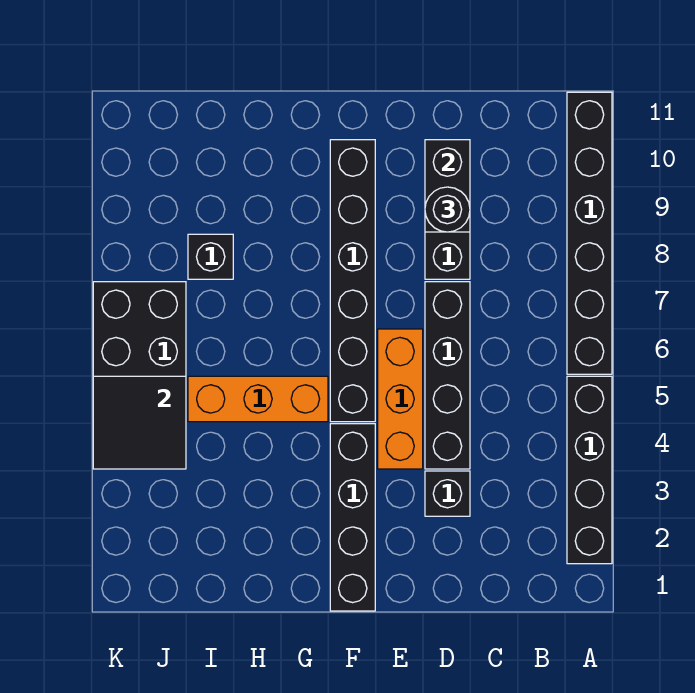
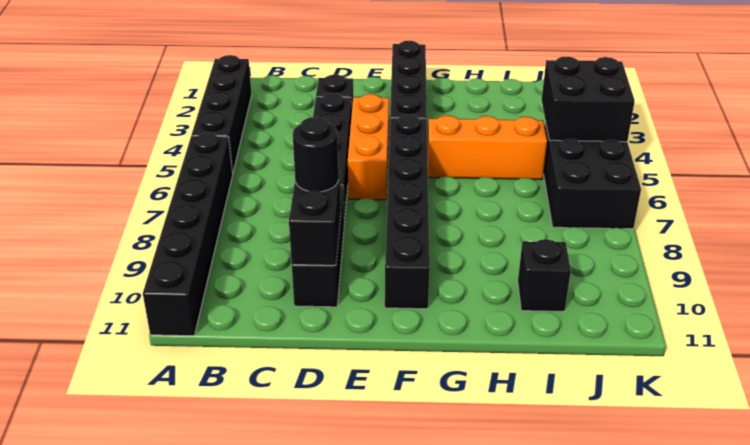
black 1x1 brick [188,234,233,279] -> black 1x1 brick moved to [518,239,571,311]
black 2x2 tile [93,376,186,469] -> black 2x2 brick [542,56,635,142]

